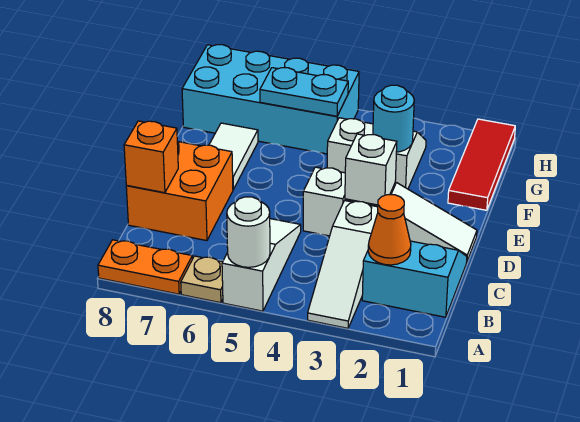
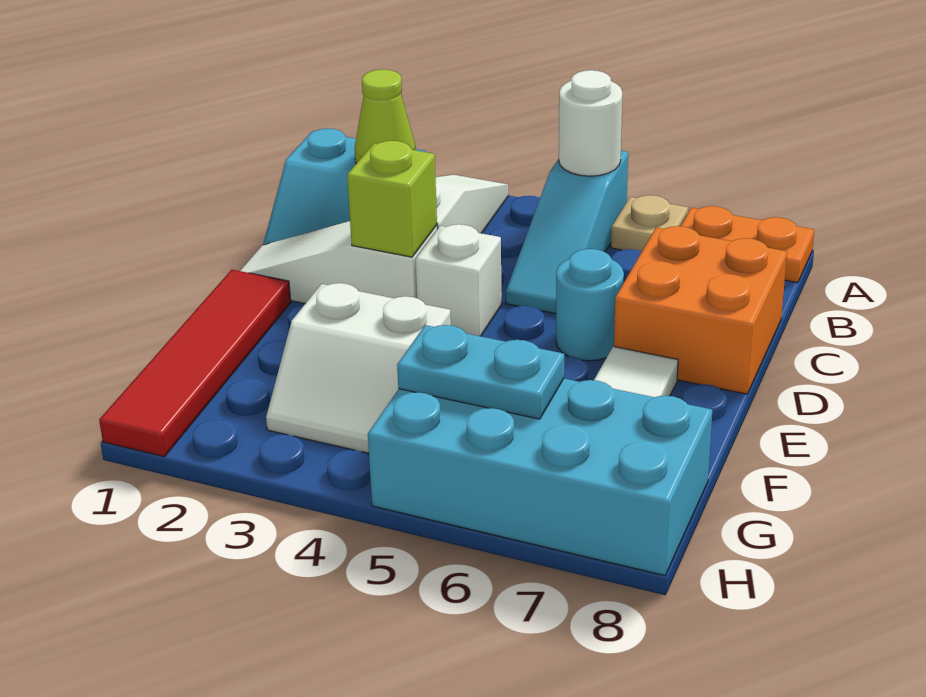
white 1x3 slope [222,219,301,311] -> cyan 1x3 slope [506,151,628,314]
orange 1x1 cone [368,195,411,265] -> lime 1x1 cone [354,69,416,163]
orange 1x1 brick [124,121,178,193] -> none
white 1x1 brick [345,134,397,205] -> lime 1x1 brick [347,141,437,257]
red 1x3 tile [448,119,515,210] -> red 1x4 tile [99,270,291,457]
cyan 1x1 round brick [373,85,414,152] -> cyan 1x1 round brick moved to [556,249,624,361]

